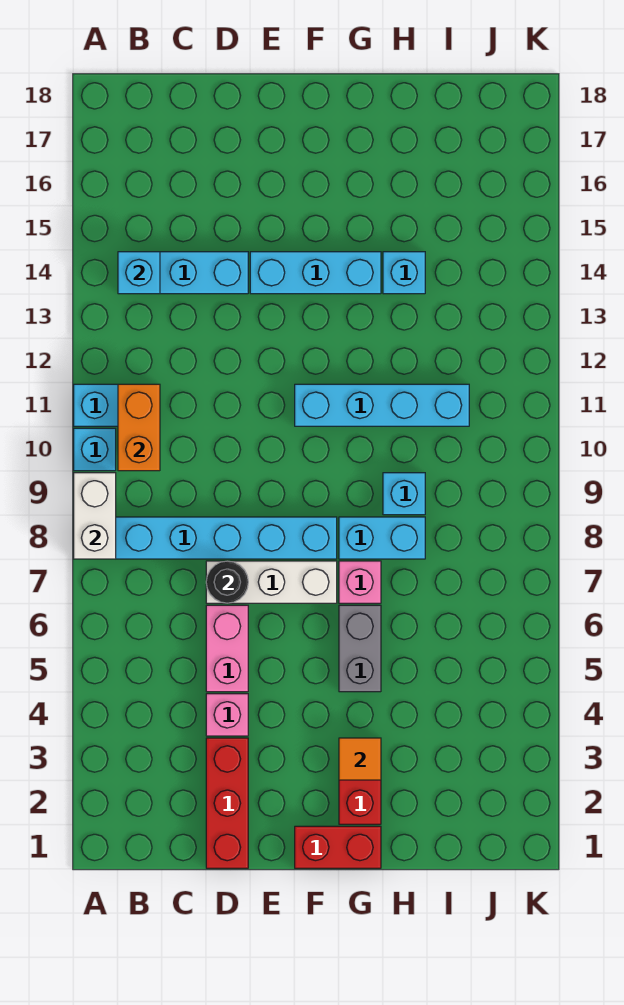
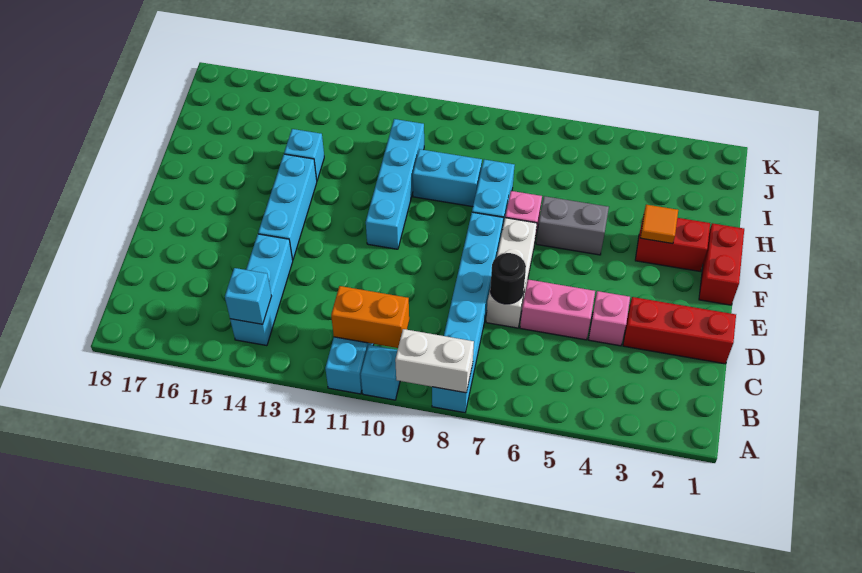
cyan 1x1 brick [383,473,425,515] -> cyan 1x2 brick [413,149,482,207]

